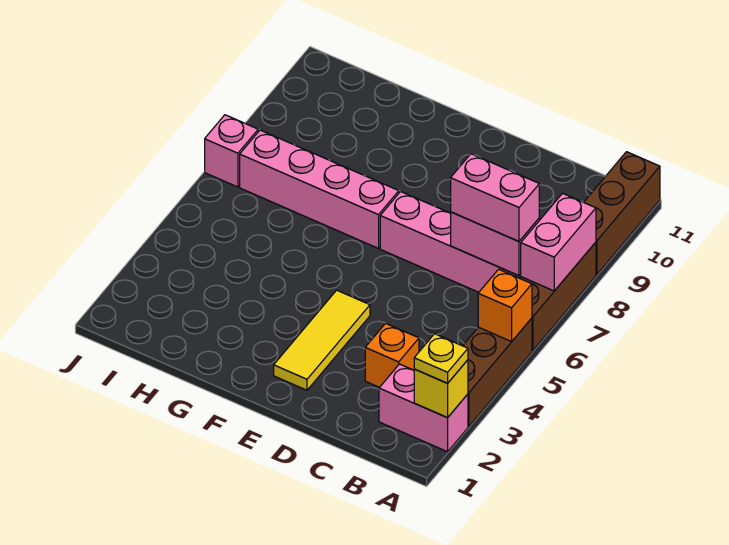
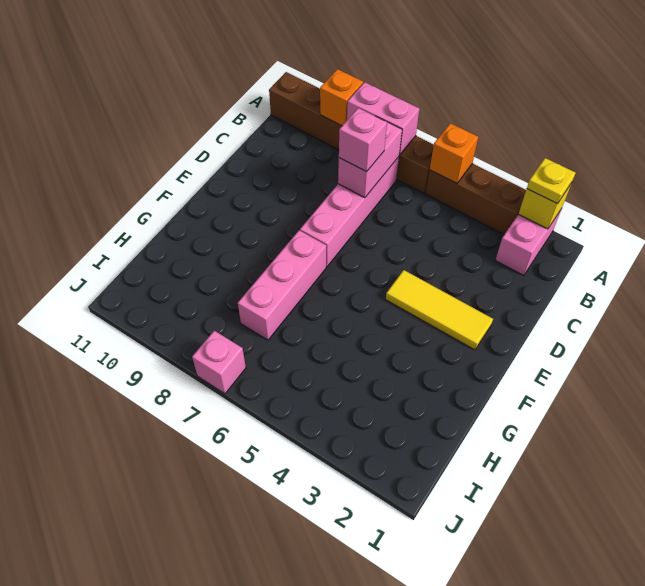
pink 1x2 brick [451,154,539,241] -> pink 1x1 brick [339,108,387,172]
orange 1x1 brick [365,323,419,387] -> orange 1x1 brick moved to [320,69,363,126]
pink 1x4 brick [240,130,399,248] -> pink 1x3 brick [238,230,326,340]

